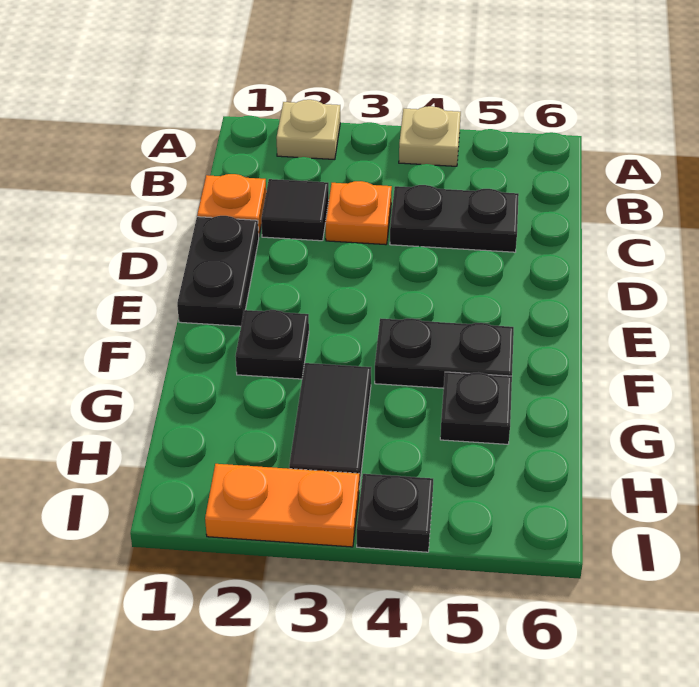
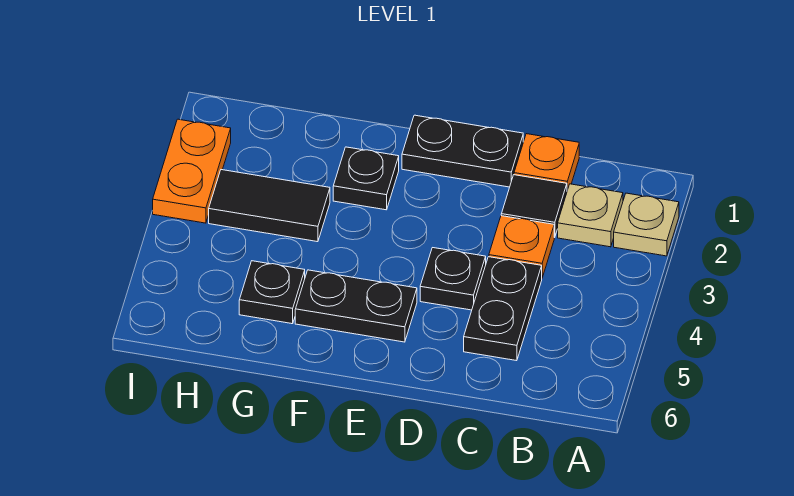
tan 1x1 plate [399,106,461,166] -> tan 1x1 plate moved to [558,184,623,247]
black 1x2 plate [375,318,514,388] -> black 1x2 plate turned to [295,270,417,342]
black 1x1 plate [357,474,433,552] -> black 1x1 plate moved to [420,248,486,310]

